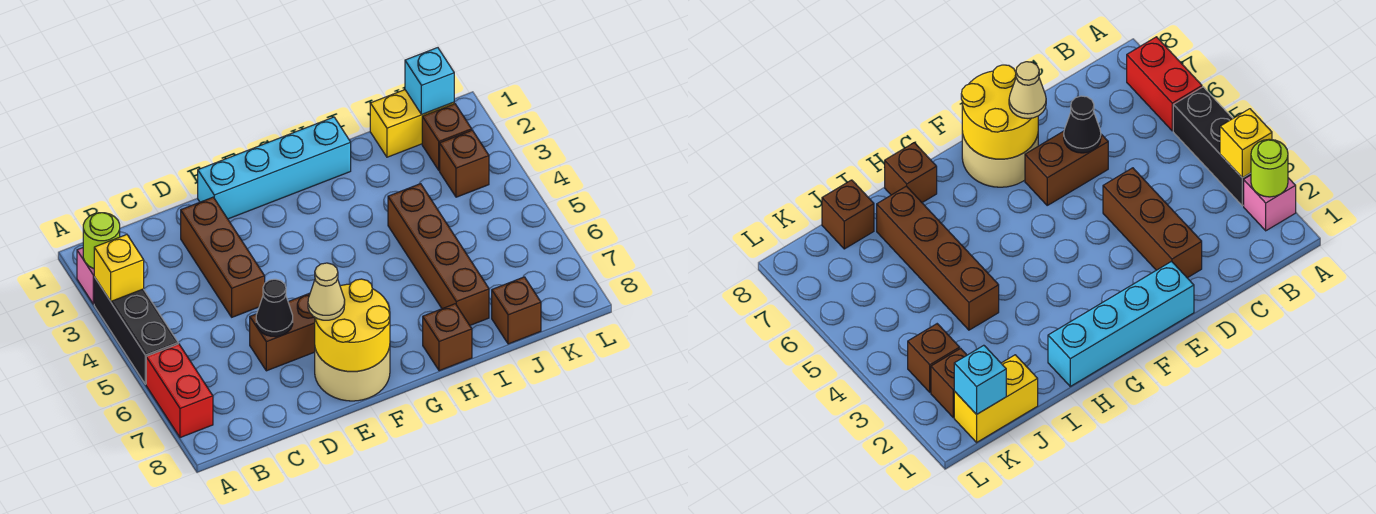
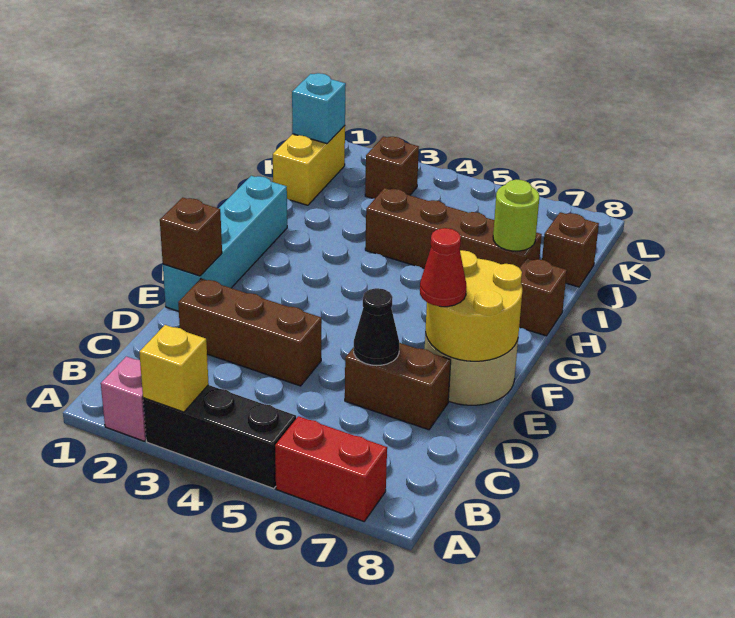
lime 1x1 round brick [83,213,120,269] -> lime 1x1 round brick moved to [493,180,539,251]
brown 1x2 brick [250,293,315,371] -> brown 1x2 brick turned to [345,343,451,430]
tan 1x1 cone [308,263,345,320] -> red 1x1 cone [420,228,467,307]
brown 1x1 brick [422,104,472,171] -> brown 1x1 brick moved to [160,198,222,276]

